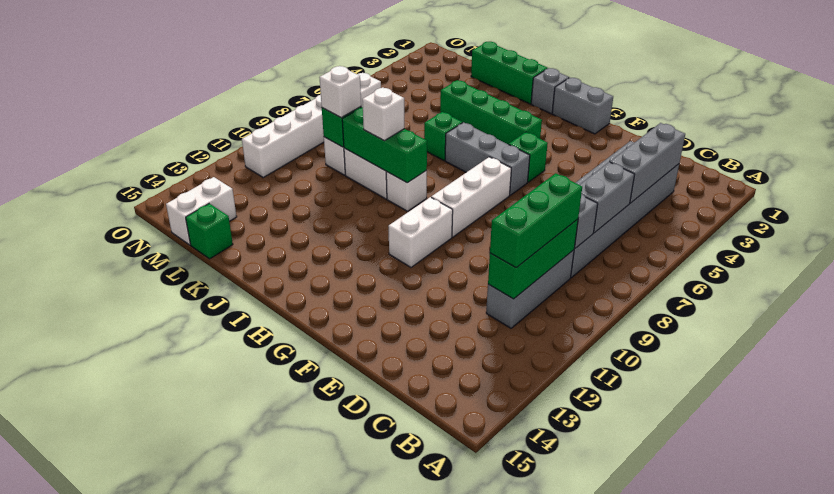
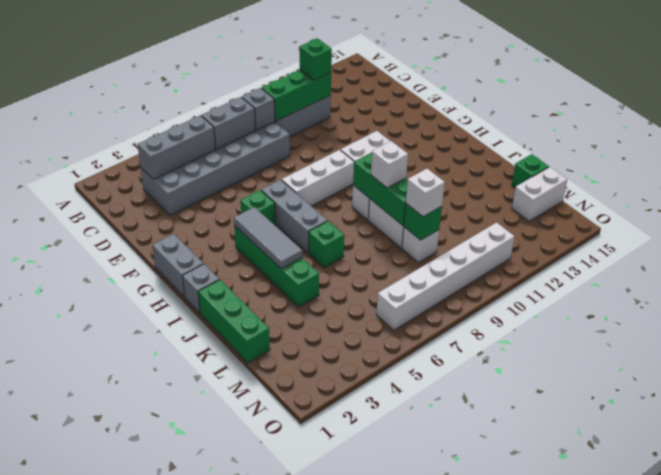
green 1x3 brick [490,173,582,268] -> green 1x1 brick [300,38,332,80]
none -> grey 1x3 tile [234,207,302,269]

